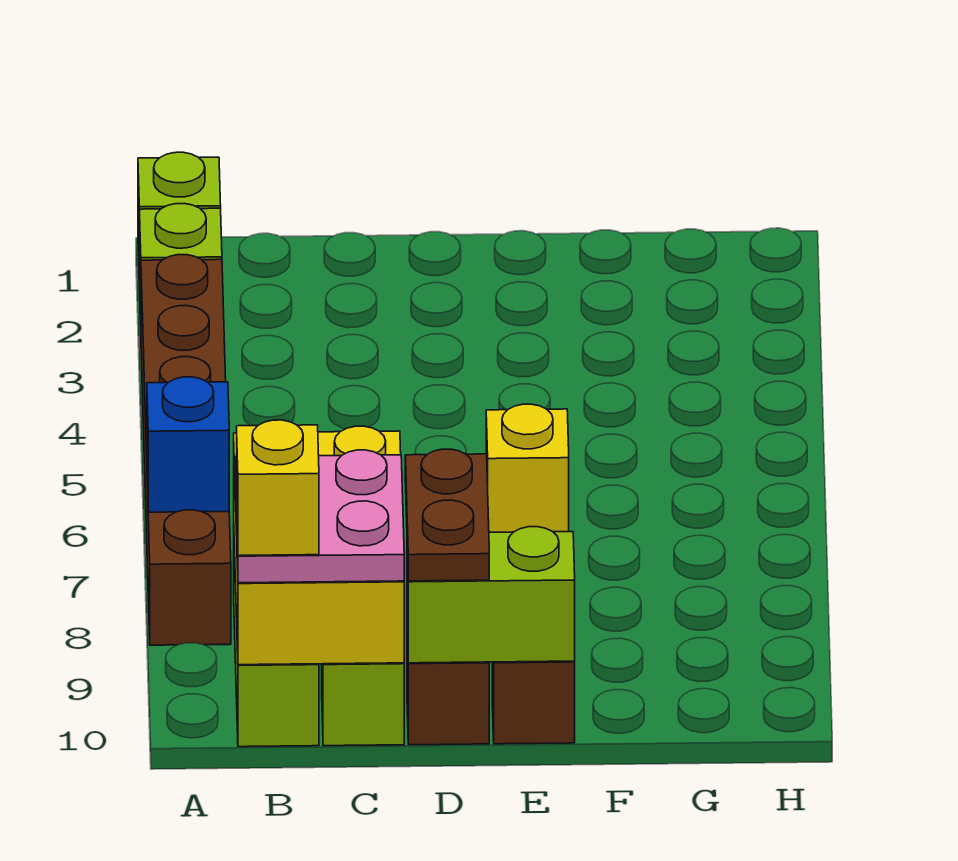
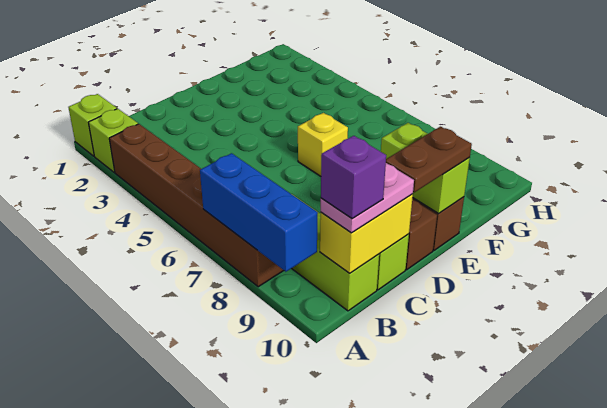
blue 1x1 brick [147,377,229,512] -> blue 1x3 brick [200,153,318,272]
yellow 2x3 brick [234,426,404,665] -> yellow 1x2 brick [320,194,413,273]
pink 2x2 plate [235,450,404,583] -> pink 1x2 plate [321,163,414,233]
yellow 1x1 brick [237,420,319,556] -> purple 1x1 brick [321,136,386,219]
brown 1x2 plate [405,449,489,581] -> brown 1x2 plate turned to [386,127,472,192]
lime 1x2 brick [407,527,575,663] -> lime 1x2 brick turned to [381,123,470,214]

